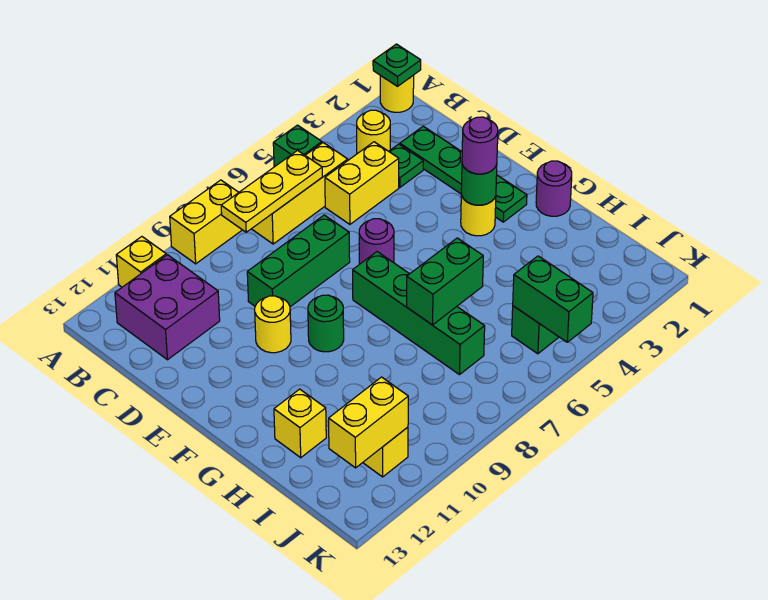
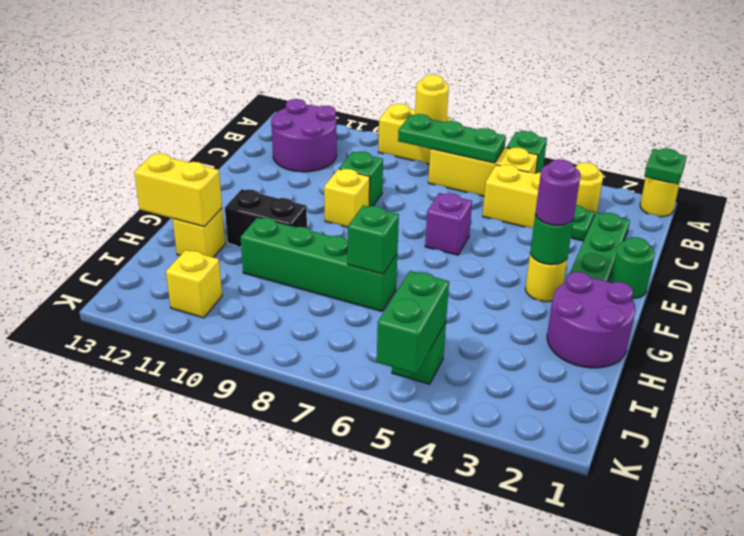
yellow 1x1 brick [116,237,166,287] -> yellow 1x1 brick moved to [324,169,370,227]
yellow 1x3 plate [221,150,322,232] -> green 1x3 plate [398,114,506,163]
purple 2x2 brick [115,255,220,360] -> purple 2x2 round brick [271,99,337,172]
green 1x3 brick [247,215,350,307] -> green 1x1 brick [339,151,383,206]
purple 1x1 round brick [359,219,394,264] -> purple 1x1 brick [425,193,472,255]
yellow 1x1 round brick [255,296,291,353] -> yellow 1x1 round brick moved to [415,75,449,122]
green 1x4 brick [353,252,485,375] -> green 1x4 brick turned to [240,217,397,311]
green 1x1 round brick [308,295,344,352] -> green 1x1 round brick moved to [610,237,655,299]
purple 1x1 round brick [536,161,572,216] -> purple 2x2 round brick [547,272,635,368]
none -> black 1x2 brick [225,189,307,247]
green 1x2 brick [407,238,483,325] -> green 1x1 brick [348,206,399,274]
yellow 1x2 brick [329,377,408,468] -> yellow 1x2 brick moved to [134,153,222,227]

